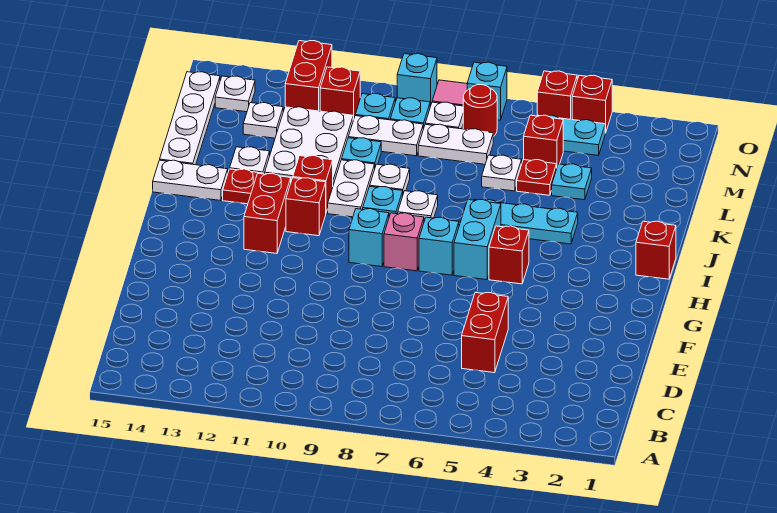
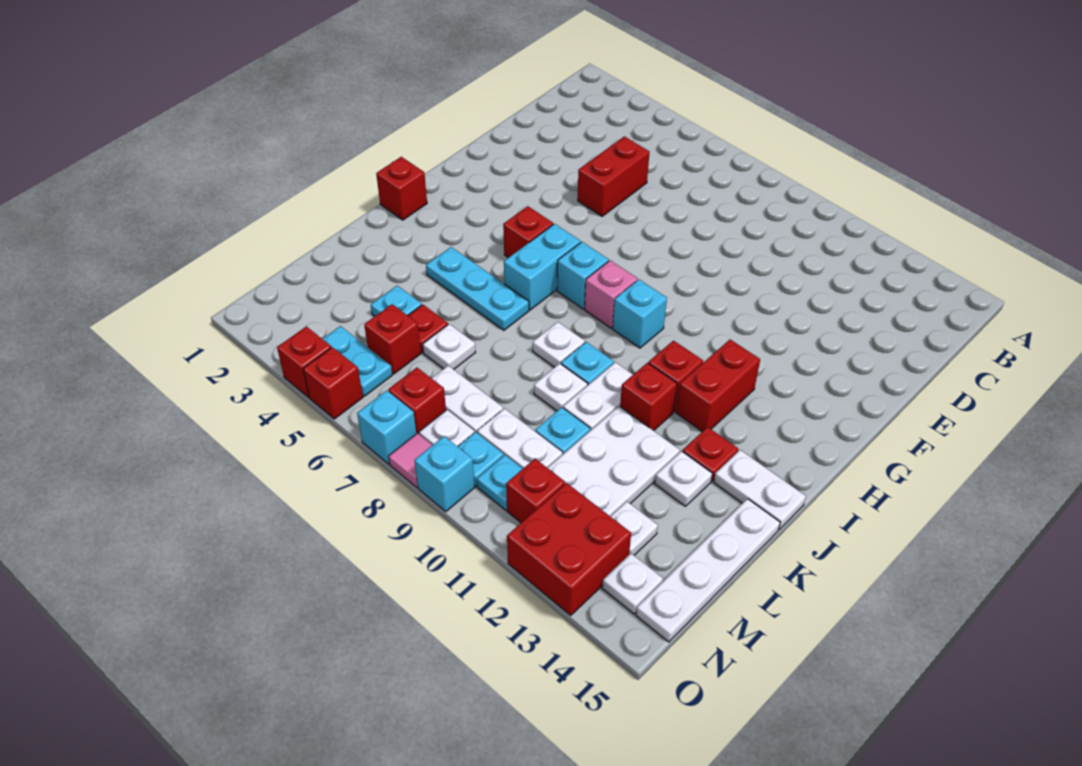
red 1x1 round brick [463,85,497,136] -> red 1x1 brick [388,368,446,434]
red 1x2 brick [285,41,332,111] -> red 2x2 brick [507,483,631,615]

